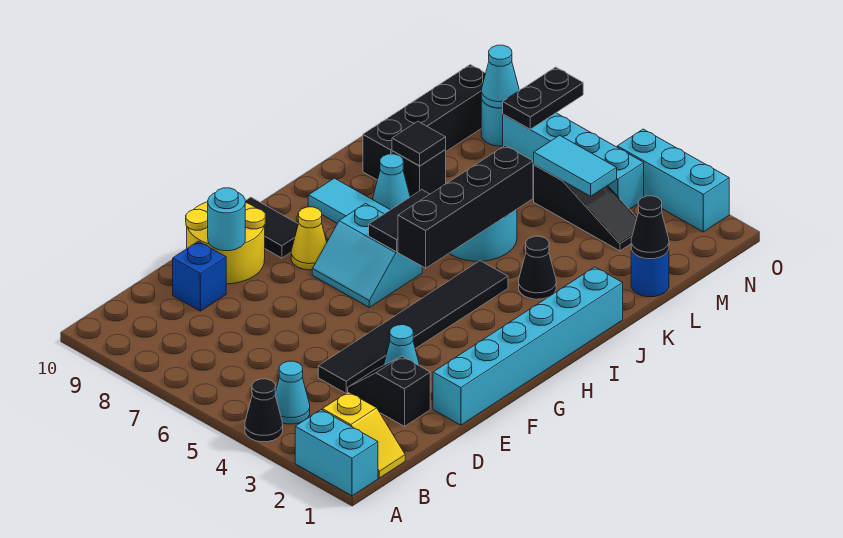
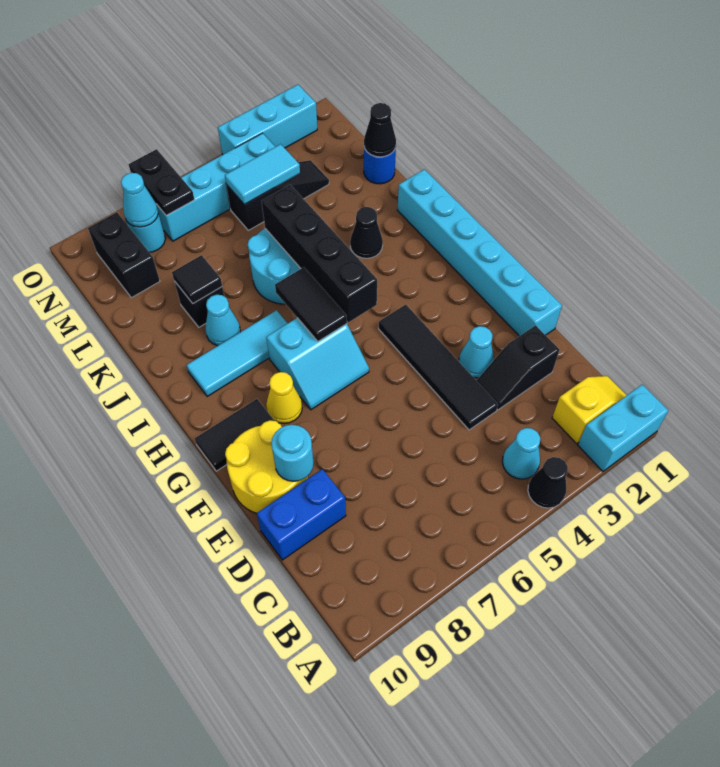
black 1x6 tile [318,261,508,393] -> black 1x4 tile [379,305,498,430]
blue 1x1 brick [173,241,226,311] -> blue 1x2 brick [257,469,346,560]
black 1x4 brick [363,65,486,180] -> black 1x2 brick [88,212,160,298]

